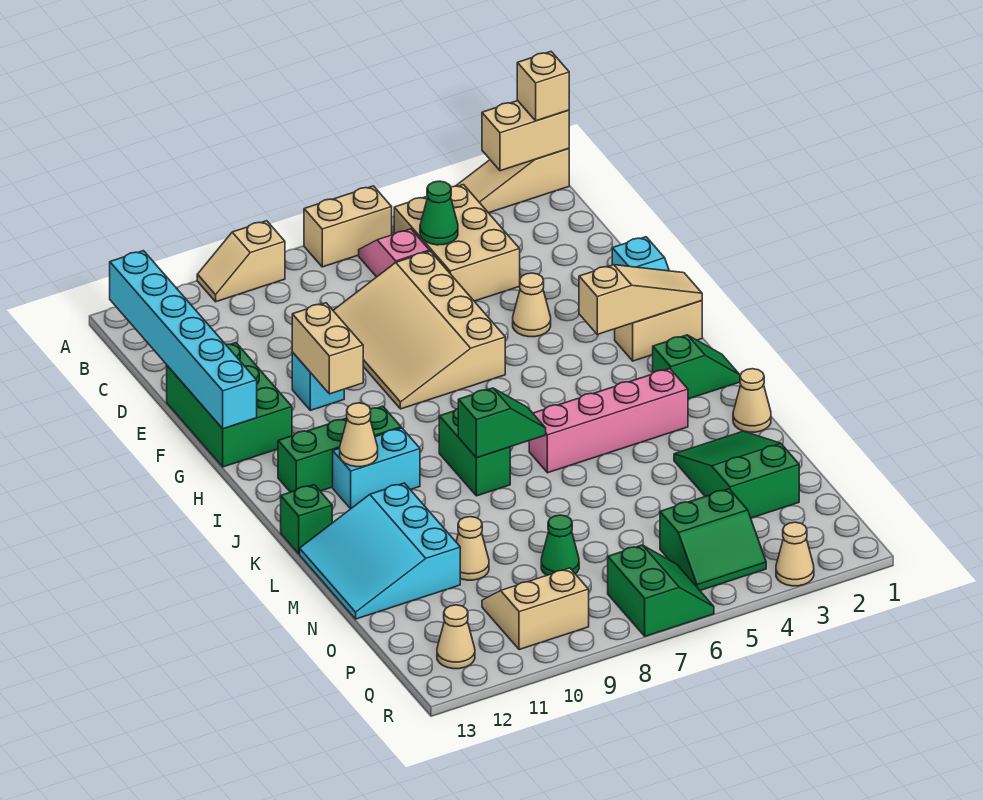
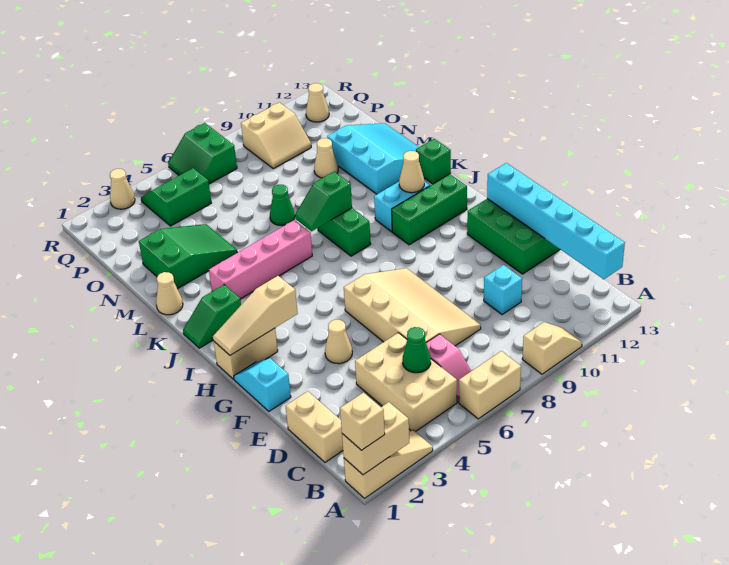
cyan 1x1 brick [292,352,344,410] -> cyan 1x1 brick moved to [484,265,522,315]
tan 1x2 brick [292,303,363,394] -> tan 1x2 brick moved to [286,391,343,462]
green 2x3 slope [674,431,799,518] -> green 2x3 slope turned to [139,224,237,289]
green 1x1 cone [541,515,579,575] -> green 1x1 cone moved to [270,185,295,226]

